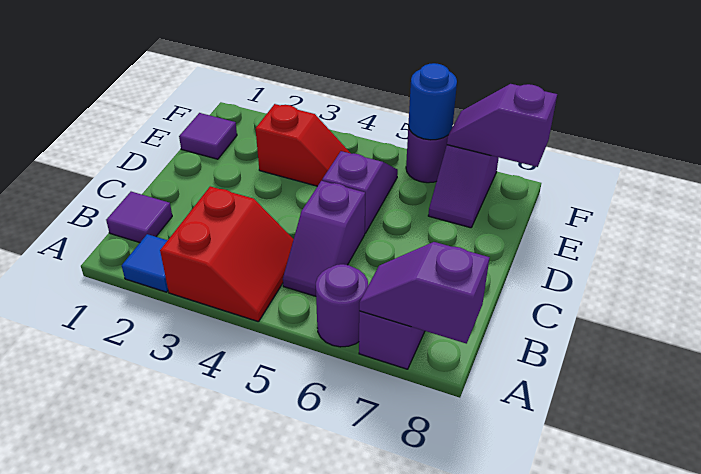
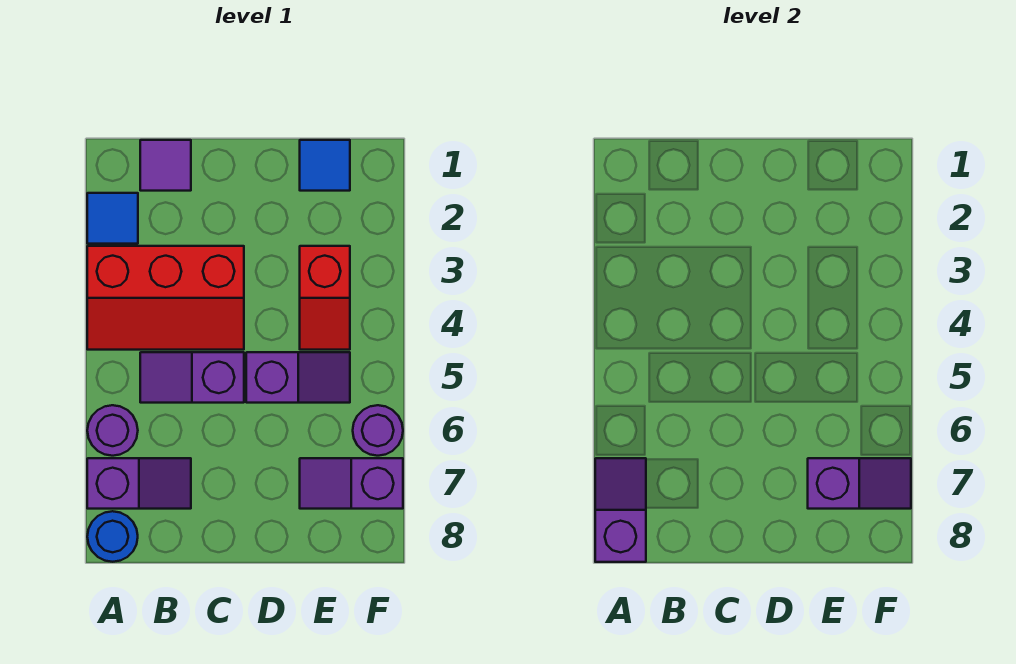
red 2x2 slope [160,186,294,322] -> red 2x3 slope [87,246,244,350]
purple 1x1 tile [179,113,237,159] -> blue 1x1 tile [300,140,350,191]
blue 1x1 round brick [408,63,457,140] -> blue 1x1 round brick moved to [87,511,138,562]
purple 1x2 slope [447,84,557,167] -> purple 1x2 slope turned to [808,458,911,509]

